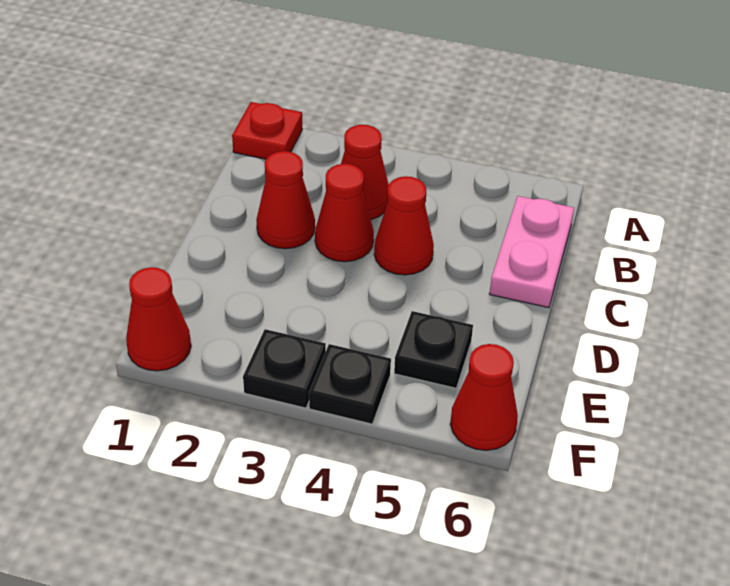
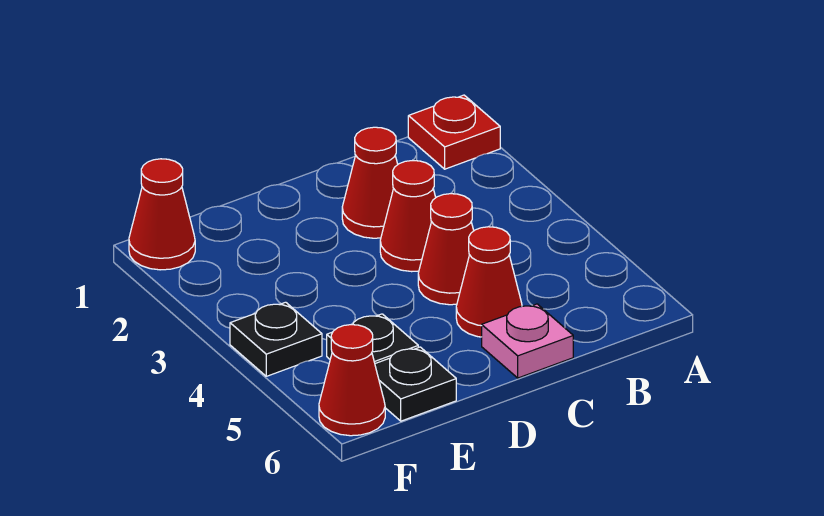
red 1x1 cone [341,125,389,219] -> red 1x1 cone moved to [456,227,522,337]
pink 1x2 plate [490,196,574,308] -> pink 1x1 plate [482,304,573,378]
black 1x1 plate [243,329,326,408] -> black 1x1 plate moved to [375,347,456,421]

